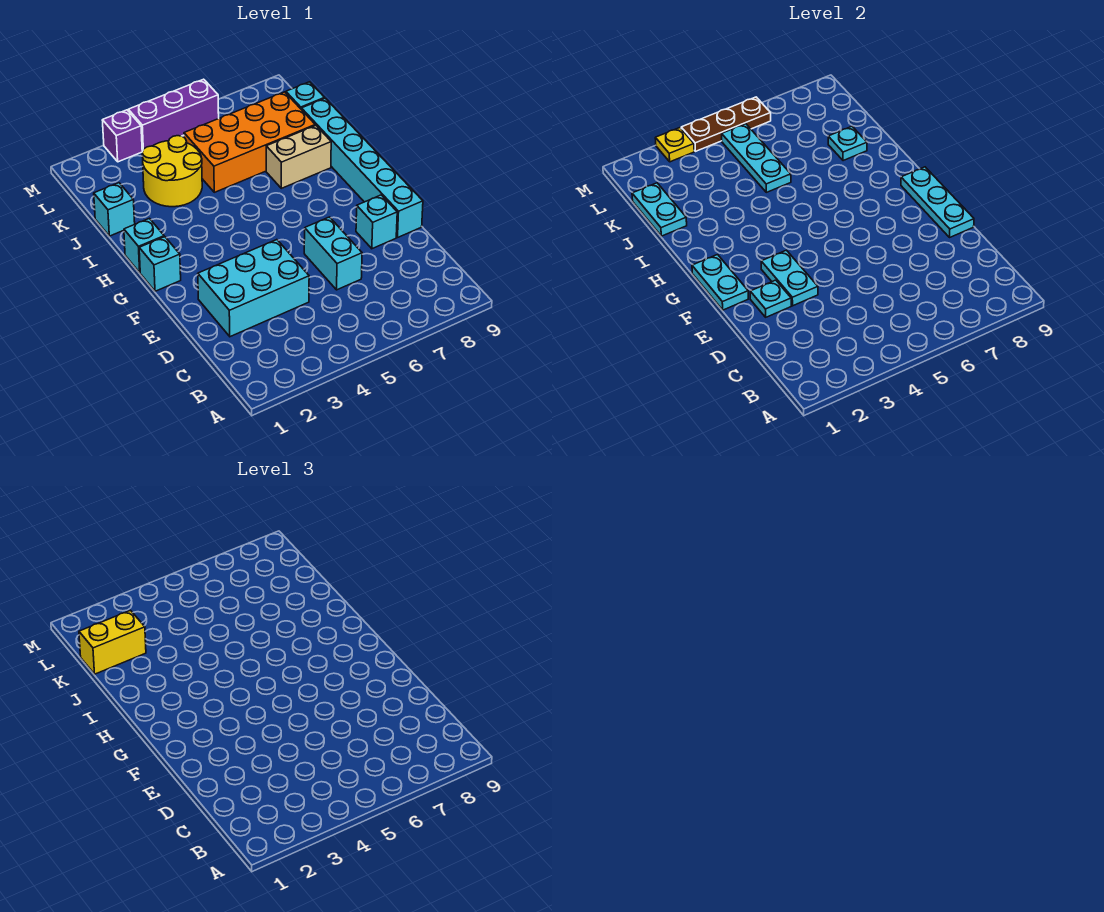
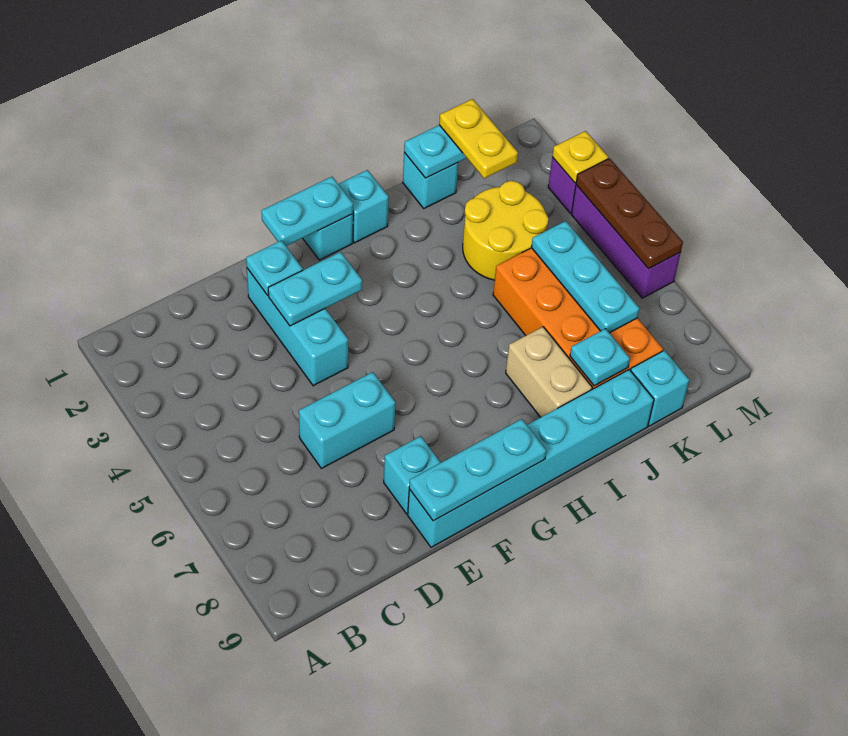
cyan 2x3 brick [198,240,309,337] -> cyan 1x3 brick [247,268,348,386]
cyan 1x3 plate [722,124,791,192] -> cyan 1x3 plate turned to [531,221,640,333]
yellow 1x2 brick [79,610,146,674] -> yellow 1x2 plate [439,99,518,179]

